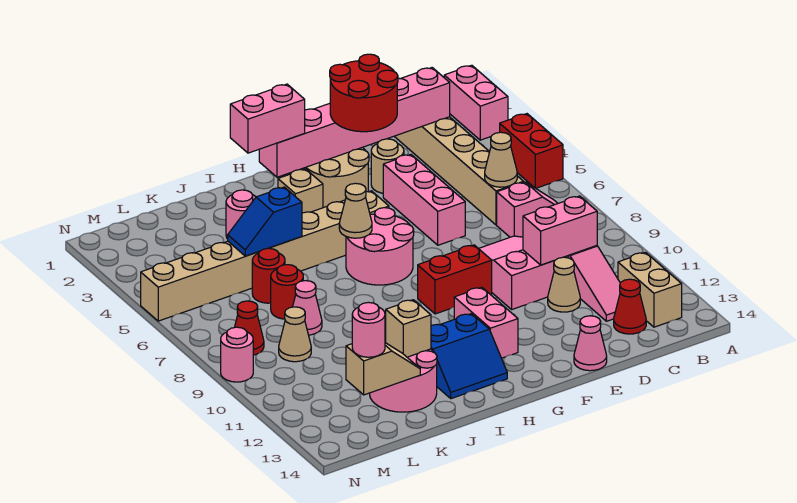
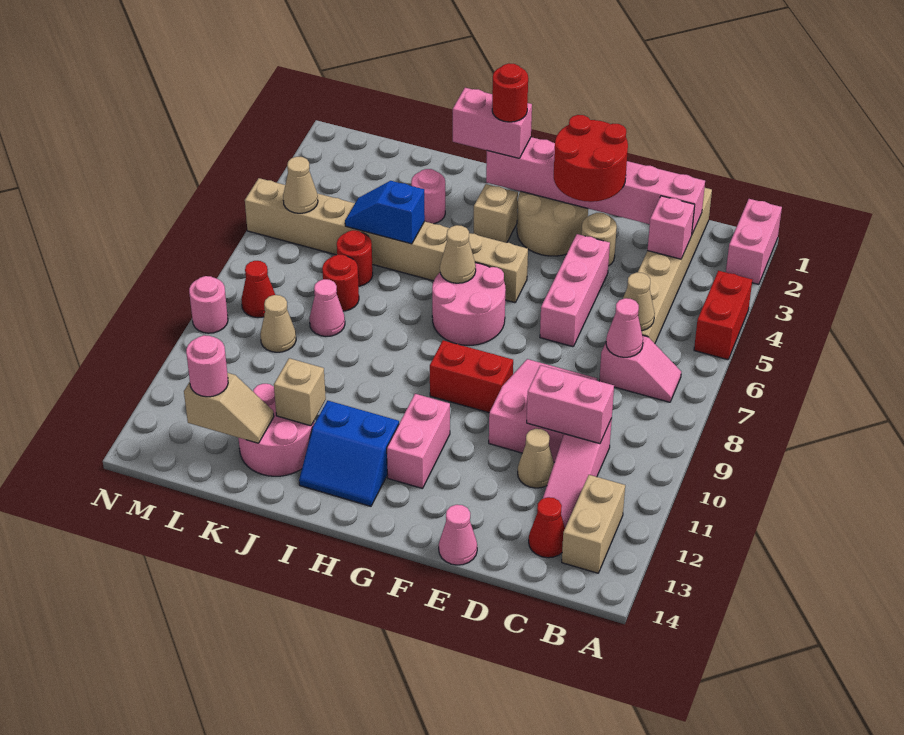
none -> pink 1x1 brick [647,196,695,259]
none -> pink 1x1 cone [606,298,643,357]
none -> red 1x1 round brick [492,63,528,122]
none -> tan 1x1 cone [283,157,318,213]

